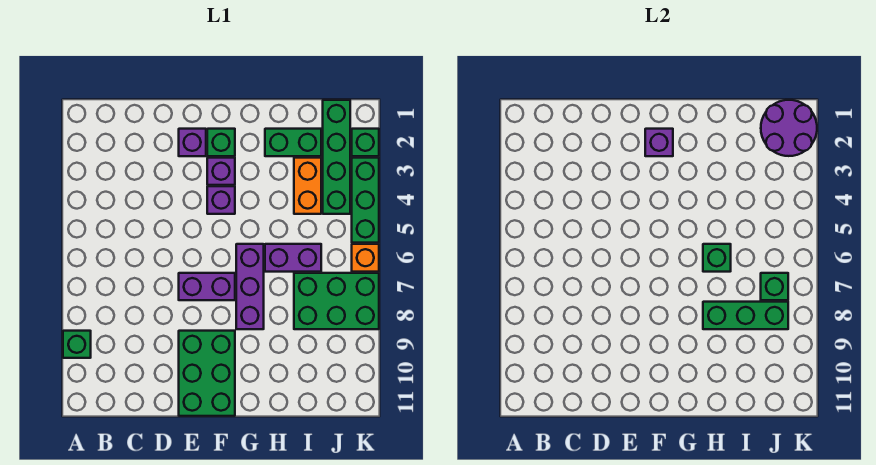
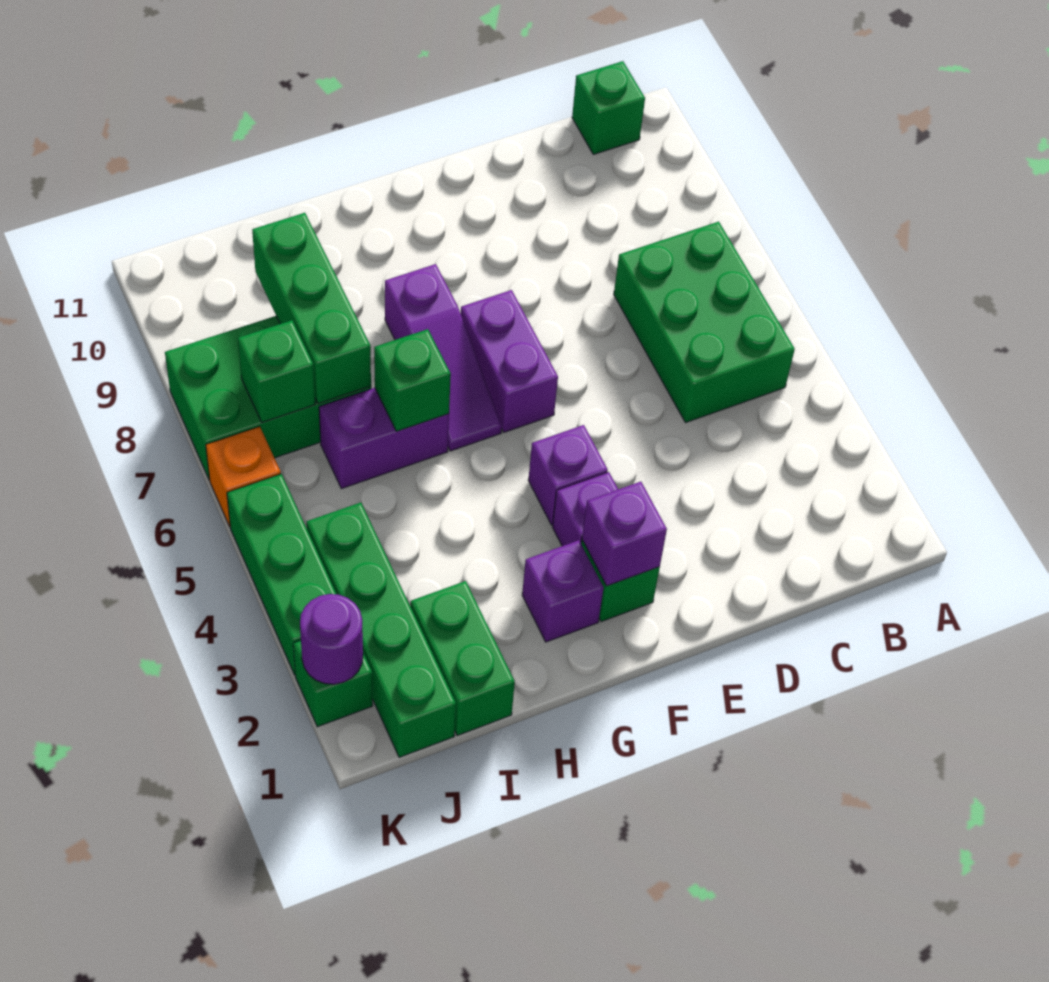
green 1x1 brick [63,331,91,358] -> green 1x1 brick moved to [572,61,645,154]
purple 1x1 brick [179,129,206,156] -> purple 1x1 brick moved to [522,540,604,642]
purple 1x2 brick [179,273,235,300] -> purple 1x2 brick turned to [461,290,558,432]
green 2x3 brick [179,331,235,416] -> green 2x3 brick moved to [614,222,795,423]
purple 1x3 brick [236,244,264,329] -> purple 1x3 slope [385,264,502,451]
green 1x2 brick [265,129,321,156] -> green 1x2 brick turned to [411,581,515,736]
green 1x3 brick [703,302,788,329] -> green 1x3 brick turned to [252,213,371,404]
orange 1x2 brick [294,158,321,214] -> none
purple 2x2 round brick [761,100,817,156] -> purple 1x1 round brick [300,594,363,684]

